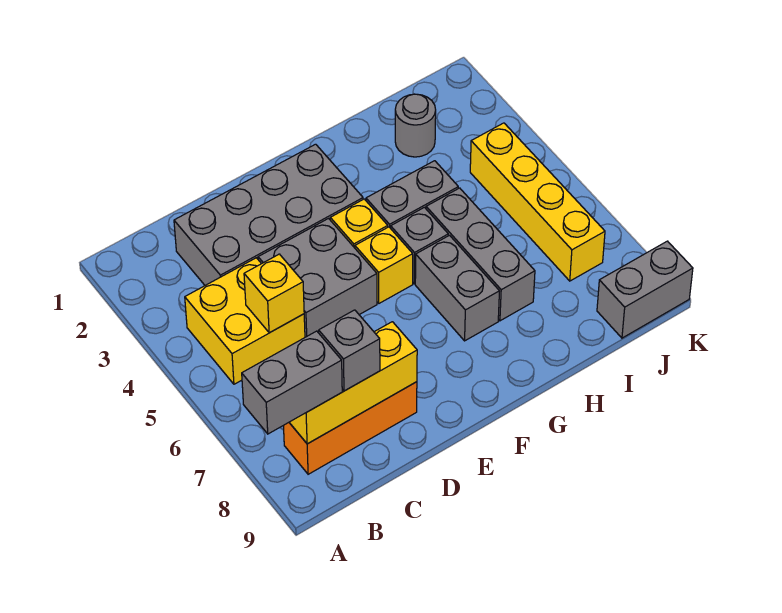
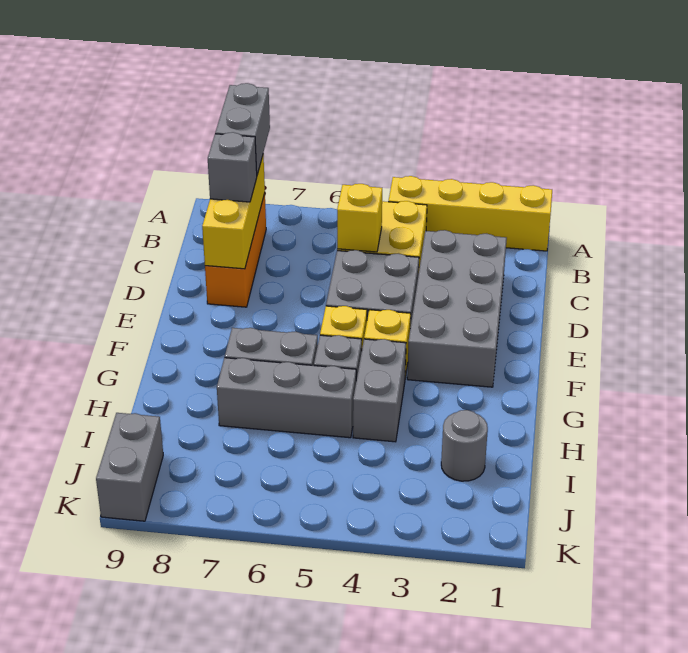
yellow 1x4 brick [470,123,605,281] -> yellow 1x4 brick moved to [388,176,552,251]

